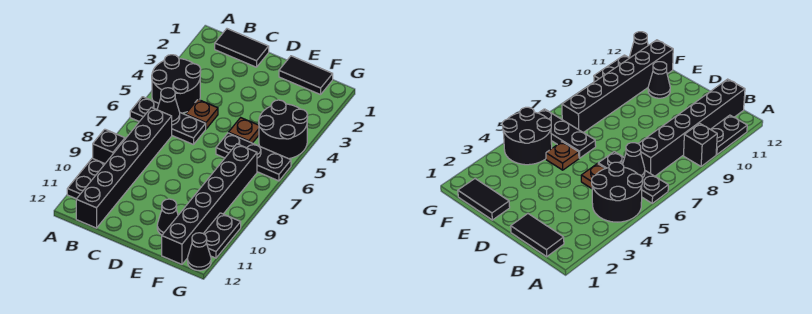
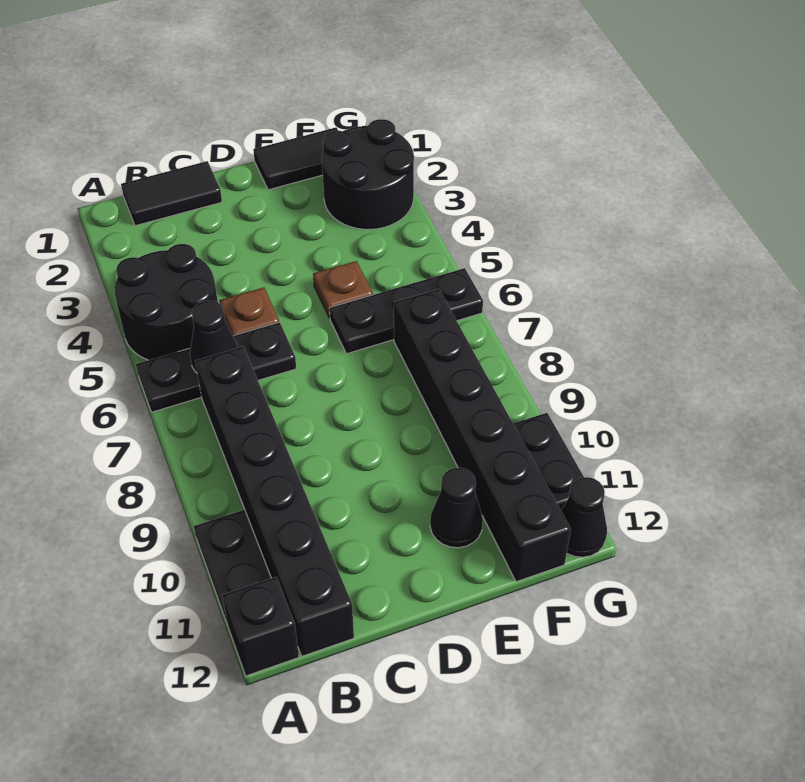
black 1x1 brick [93,129,125,164] -> black 1x1 brick moved to [222,577,299,676]
black 2x2 round brick [259,100,308,159] -> black 2x2 round brick moved to [322,119,414,229]

